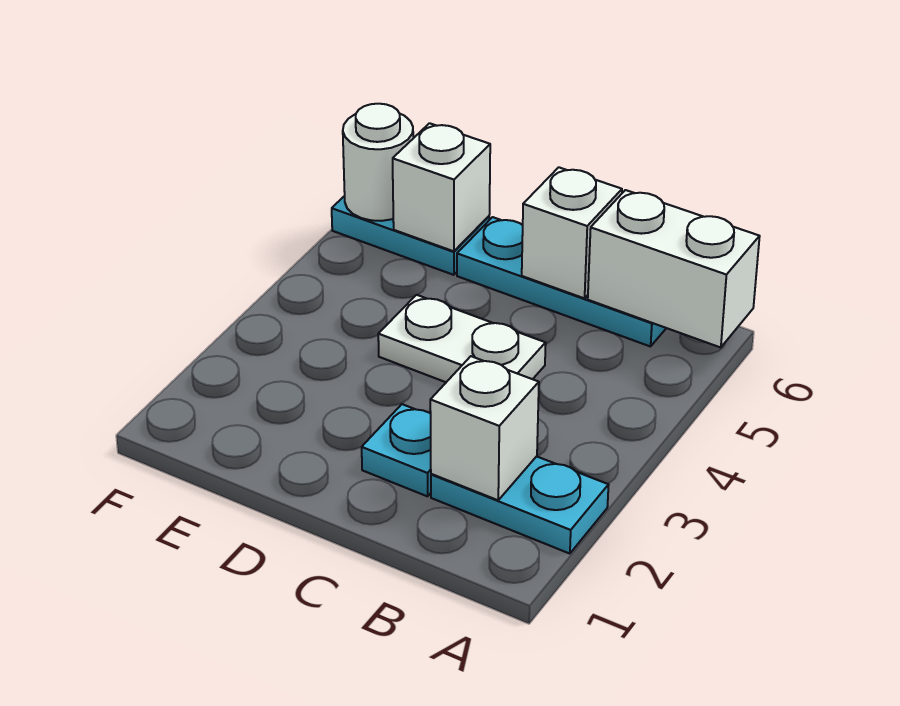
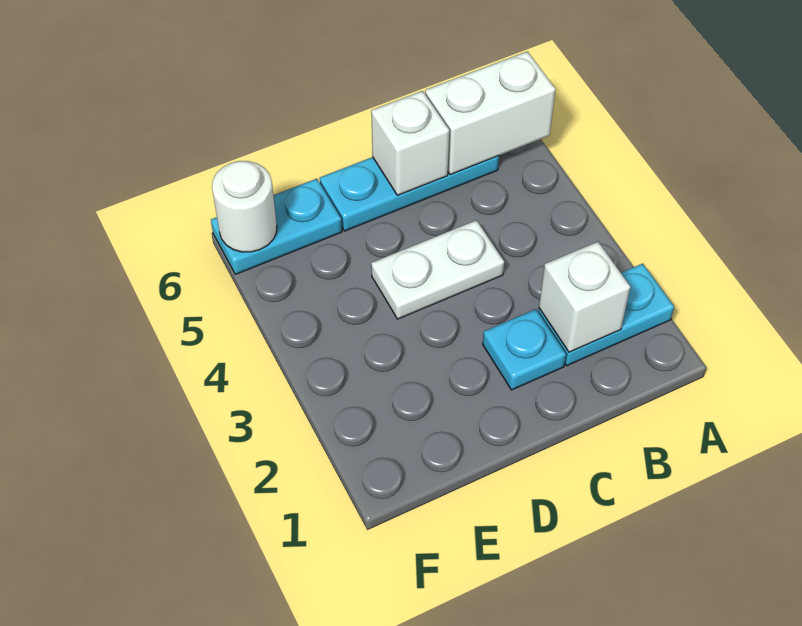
white 1x1 brick [393,123,490,251] -> none

